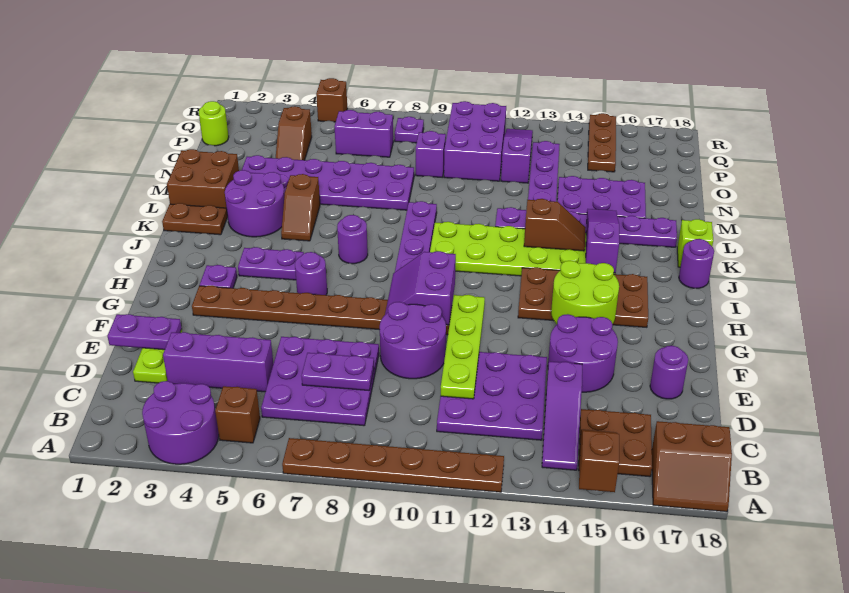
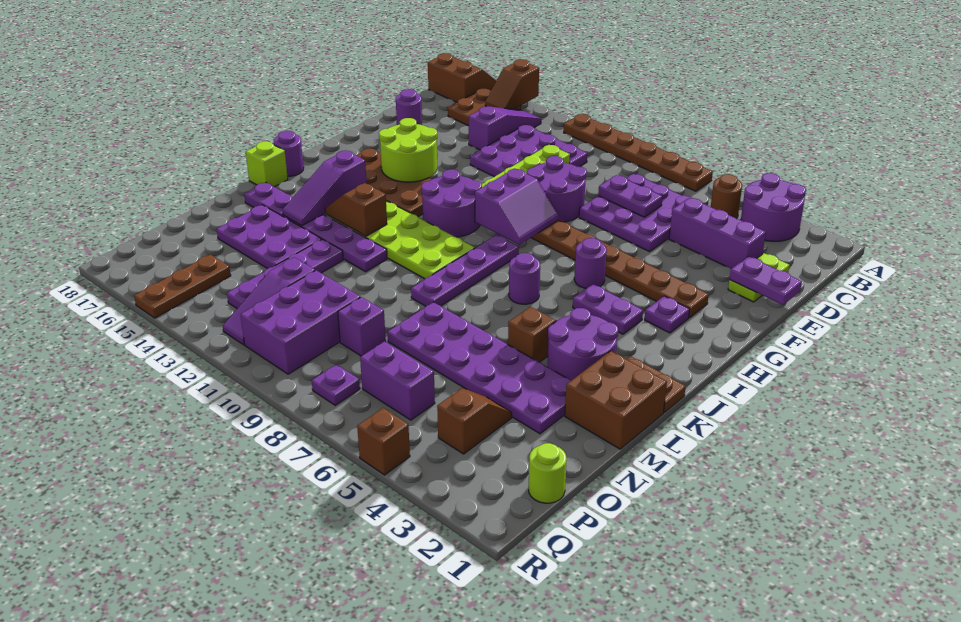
brown 1x1 brick [215,386,260,443] -> brown 1x1 round brick [711,174,742,219]
purple 2x2 round brick [548,314,618,392] -> purple 2x2 round brick moved to [421,169,482,237]

